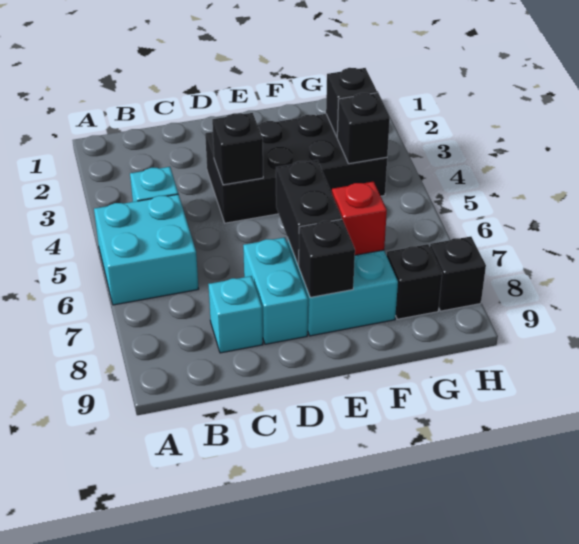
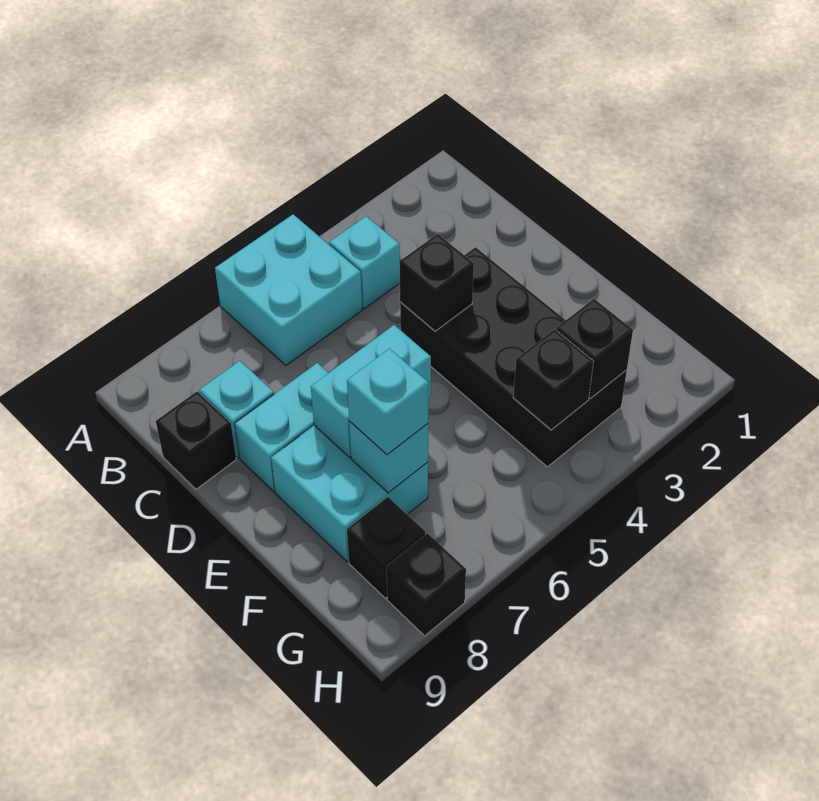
black 1x2 brick [276,160,342,266] -> cyan 1x2 brick [311,325,431,457]
black 1x1 brick [299,219,355,297] -> black 1x1 brick moved to [156,391,236,489]
red 1x1 brick [332,182,387,255] -> cyan 1x1 brick [349,421,428,493]
none -> cyan 1x1 brick [347,349,429,455]

